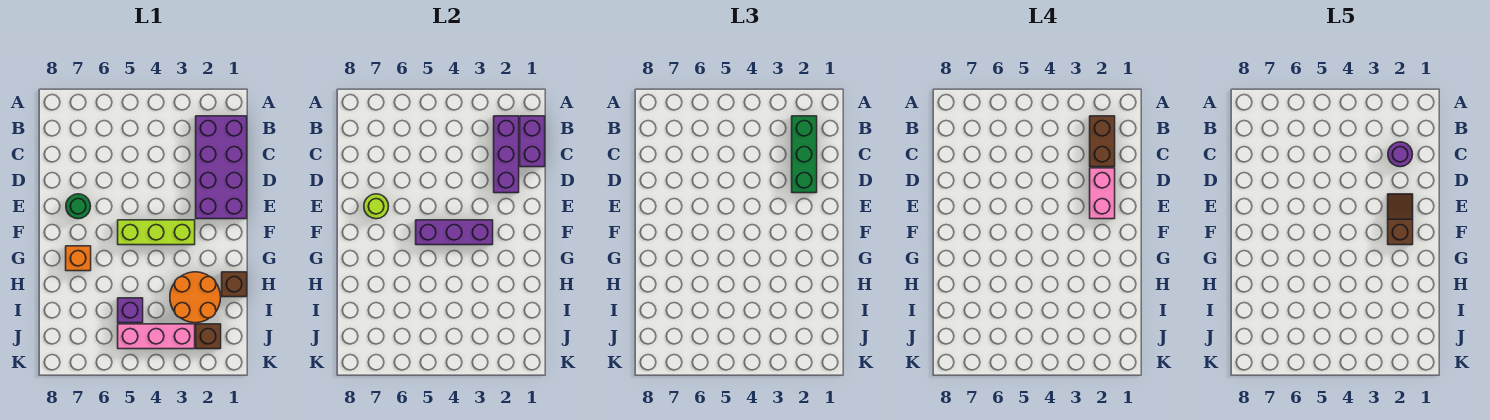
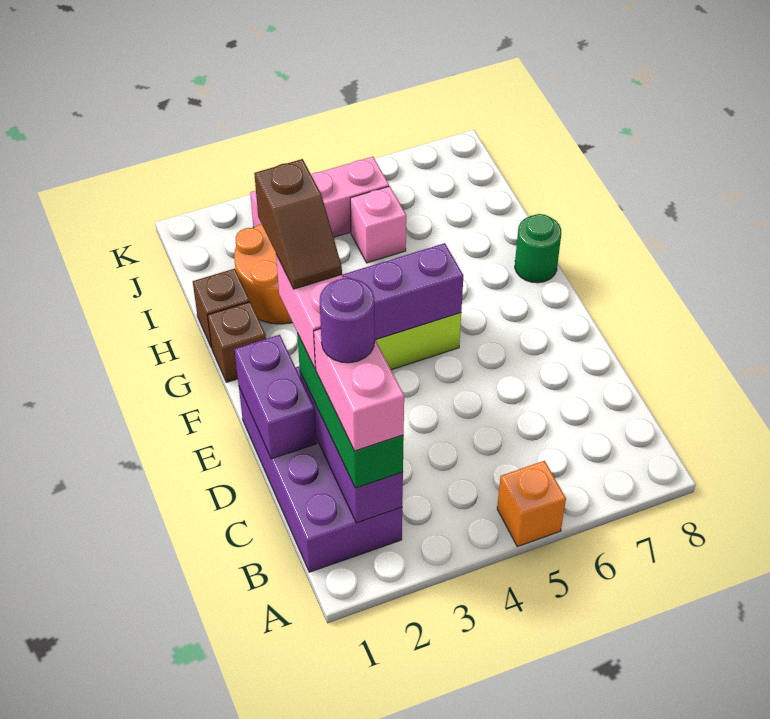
purple 1x2 brick [520,116,545,167] -> purple 1x2 brick moved to [235,335,317,459]
brown 1x2 brick [1090,116,1115,167] -> pink 1x2 brick [314,329,404,451]
green 1x1 round brick [66,194,91,219] -> green 1x1 round brick moved to [515,214,561,283]
lime 1x1 round brick [364,194,389,219] -> none
orange 1x1 brick [66,246,91,271] -> orange 1x1 brick moved to [497,461,566,547]
purple 1x1 brick [118,298,143,323] -> pink 1x1 brick [350,186,406,263]
brown 1x1 brick [196,324,221,349] -> brown 1x1 brick moved to [208,302,266,382]

